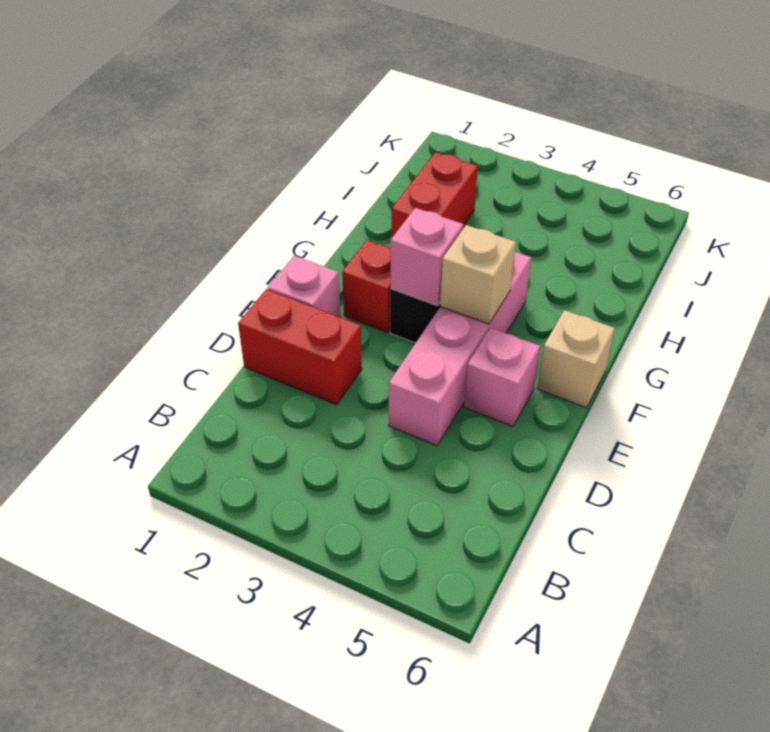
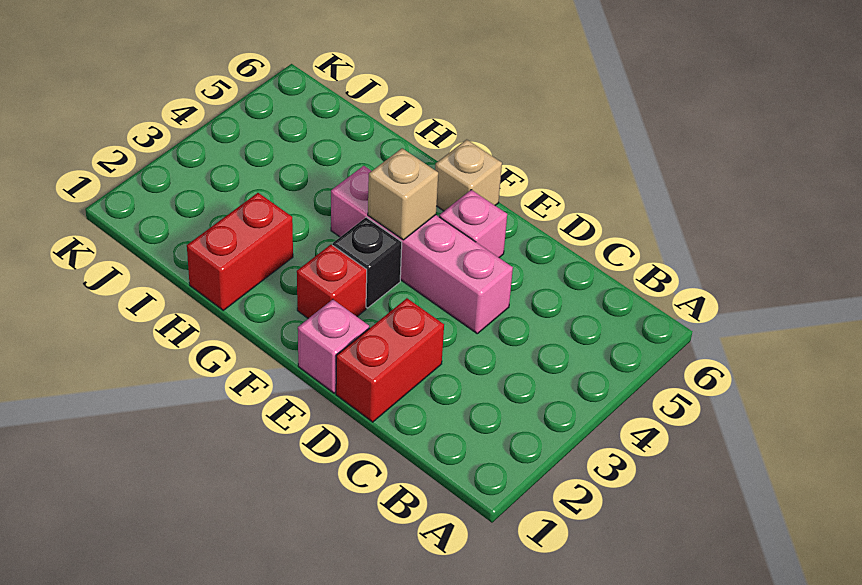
pink 1x1 brick [390,208,463,305] -> none
red 1x2 brick [392,152,478,237] -> red 1x2 brick turned to [187,193,293,310]

